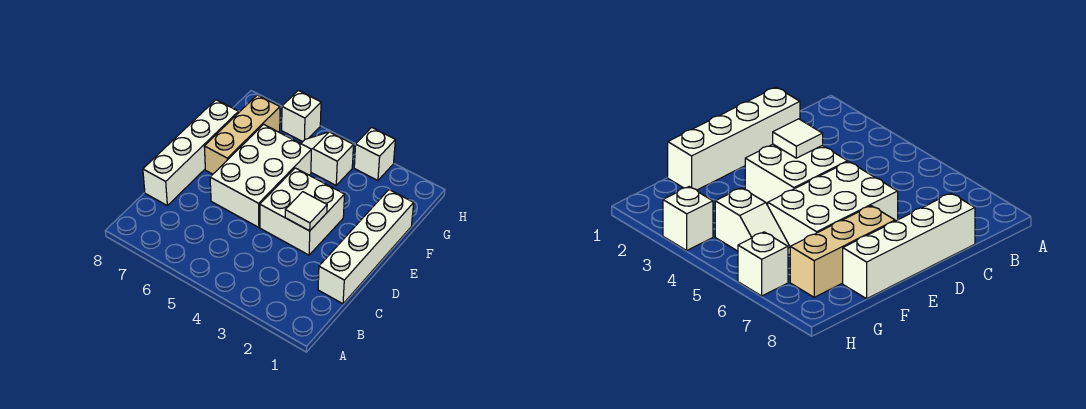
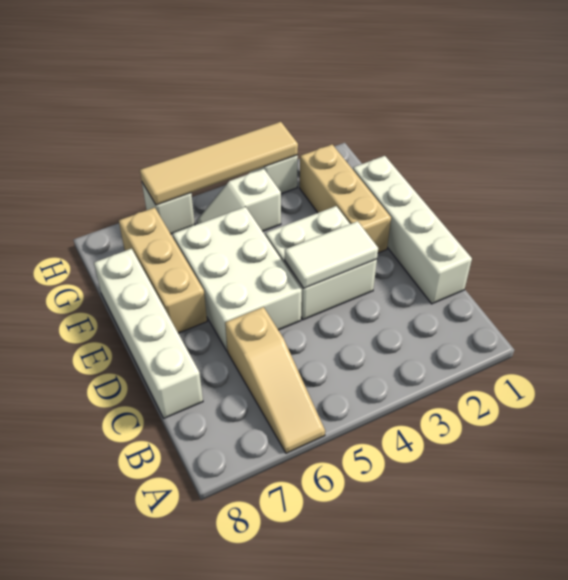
none -> tan 1x3 slope [225,307,325,453]
white 1x1 tile [285,192,327,231] -> white 1x2 tile [285,221,378,288]
none -> tan 1x3 brick [300,144,391,253]
none -> tan 1x4 tile [140,122,298,205]

